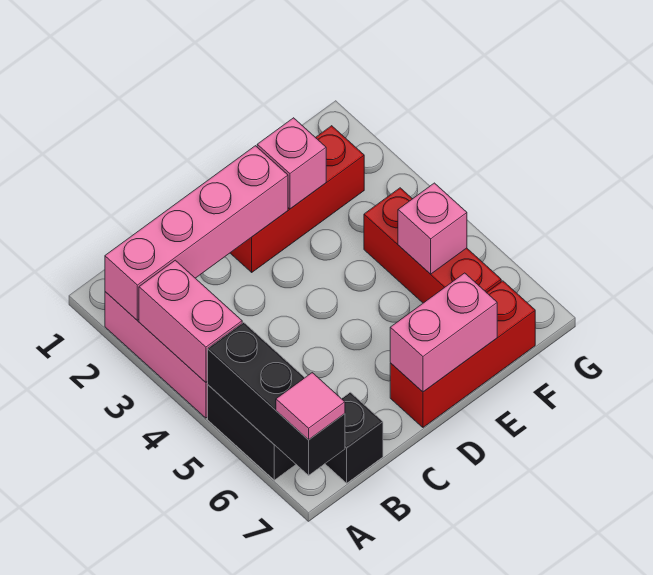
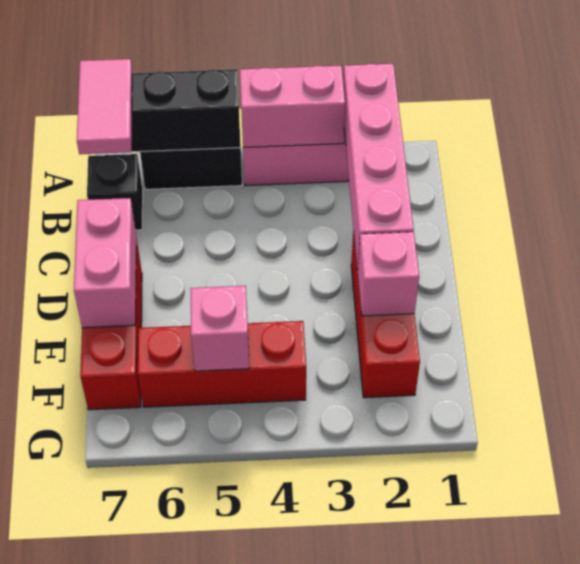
pink 1x1 tile [276,373,345,440] -> pink 1x2 tile [77,59,132,154]

